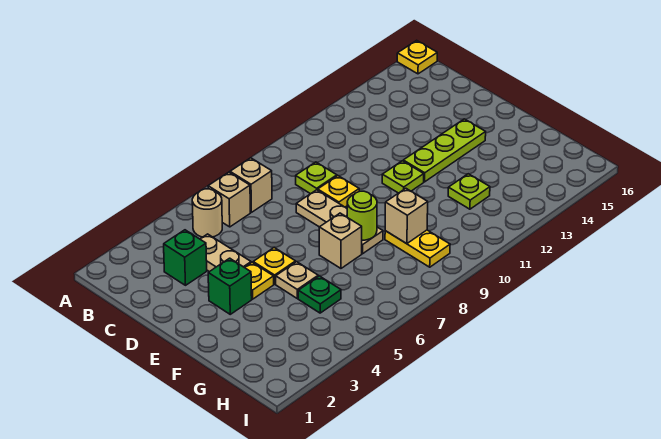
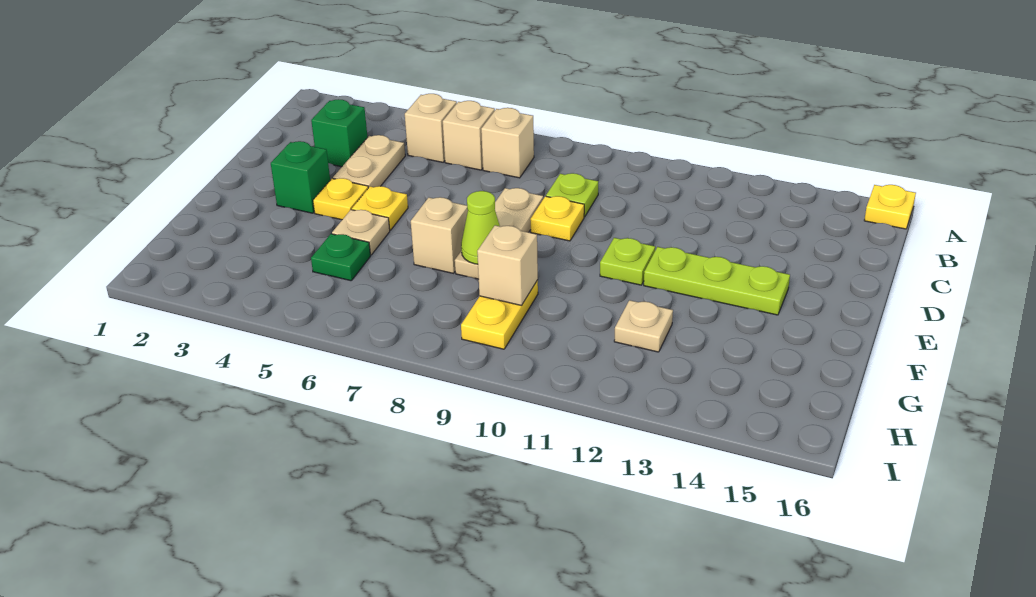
tan 1x1 round brick [192,189,222,237] -> tan 1x1 brick [405,94,457,162]
lime 1x1 round brick [347,191,377,240] -> lime 1x1 cone [461,191,500,264]
lime 1x1 plate [448,174,490,209] -> tan 1x1 plate [614,300,673,352]

